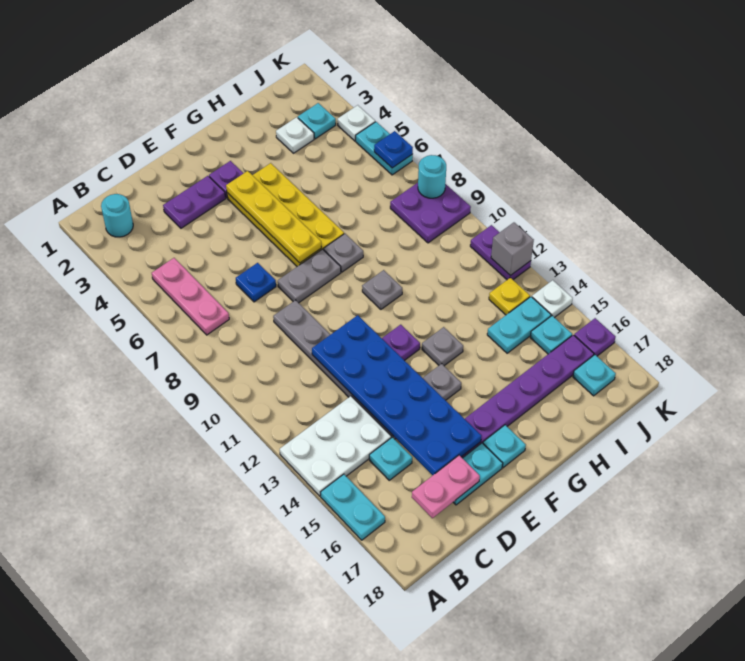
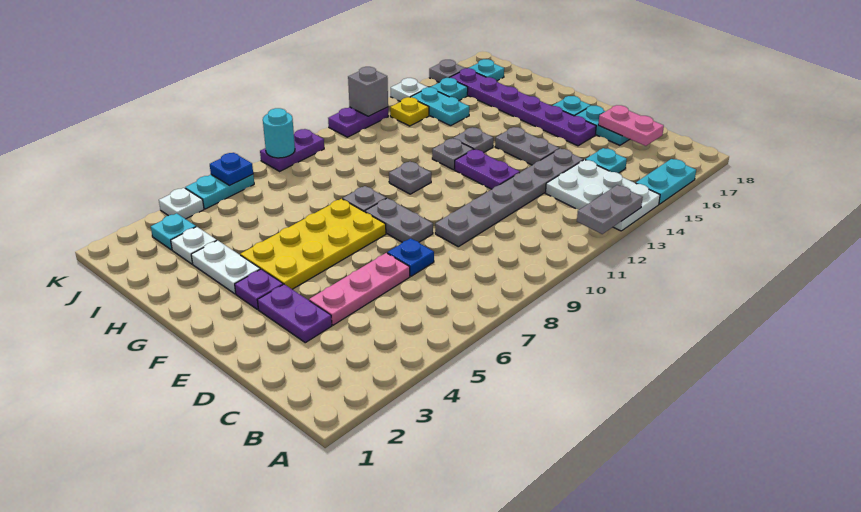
none -> grey 1x2 plate [577,185,643,234]
cyan 1x1 round brick [101,194,133,237] -> none
pink 1x3 plate [152,258,229,335] -> pink 1x3 plate moved to [309,253,410,325]
blue 2x6 plate [312,315,482,475] -> none
yellow 1x4 plate [226,171,322,263] -> none
none -> white 1x2 plate [191,240,260,294]
none -> grey 1x1 plate [432,139,473,170]
purple 2x2 plate [390,183,471,243] -> purple 1x2 plate [260,129,324,171]
purple 1x1 plate [574,318,616,356] -> grey 1x1 plate [429,60,465,82]

